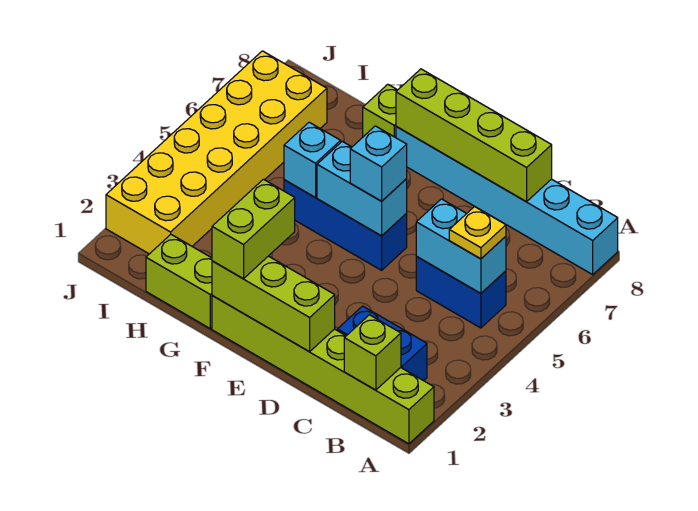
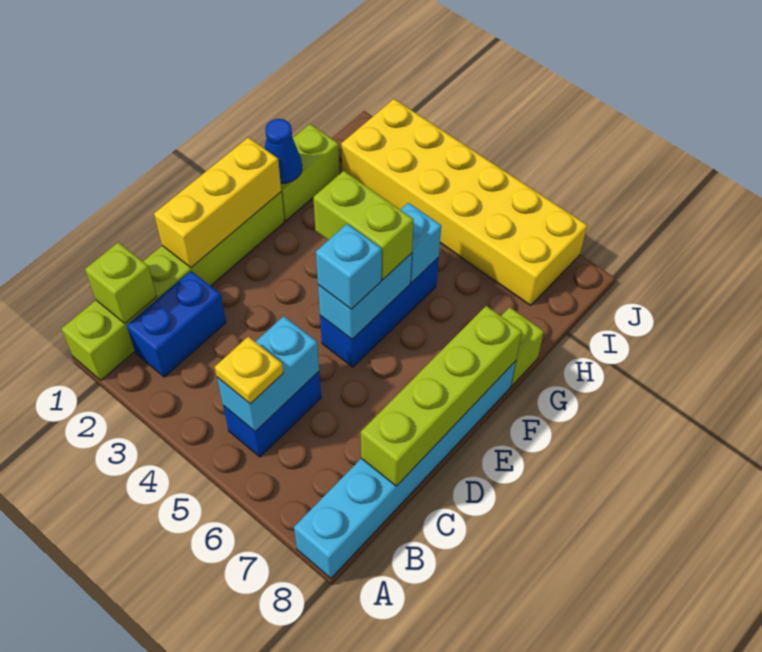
lime 1x3 brick [212,256,335,352] -> yellow 1x3 brick [154,137,281,268]
lime 1x2 brick [212,179,295,279] -> lime 1x2 brick moved to [313,171,414,280]
none -> blue 1x1 cone [264,119,302,183]

